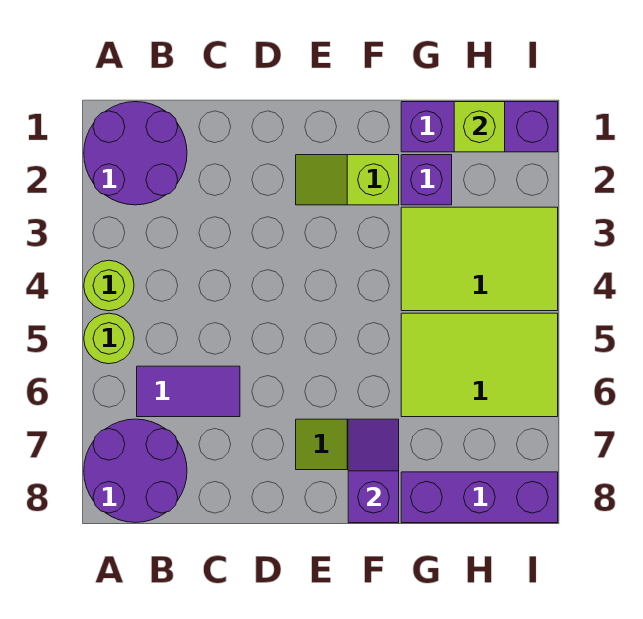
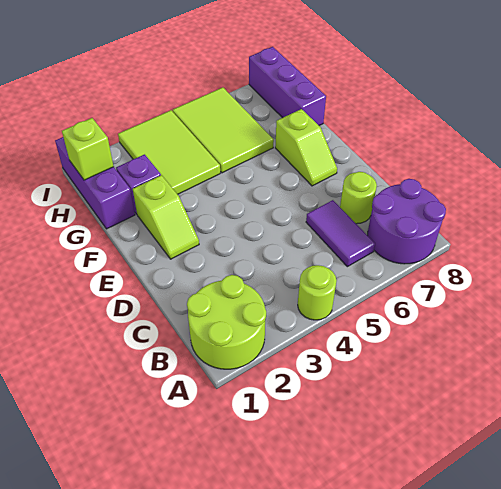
purple 2x2 round brick [84,102,187,205] -> lime 2x2 round brick [187,275,266,369]
lime 1x1 round brick [84,313,134,364] -> lime 1x1 round brick moved to [340,172,377,224]
purple 1x2 slope [348,419,399,523] -> none

